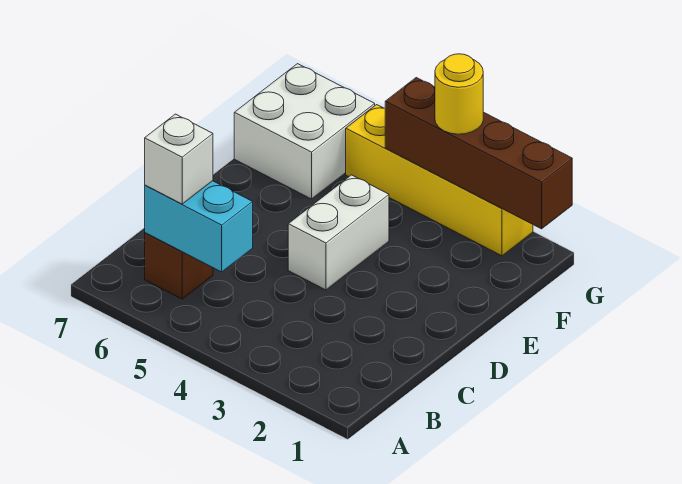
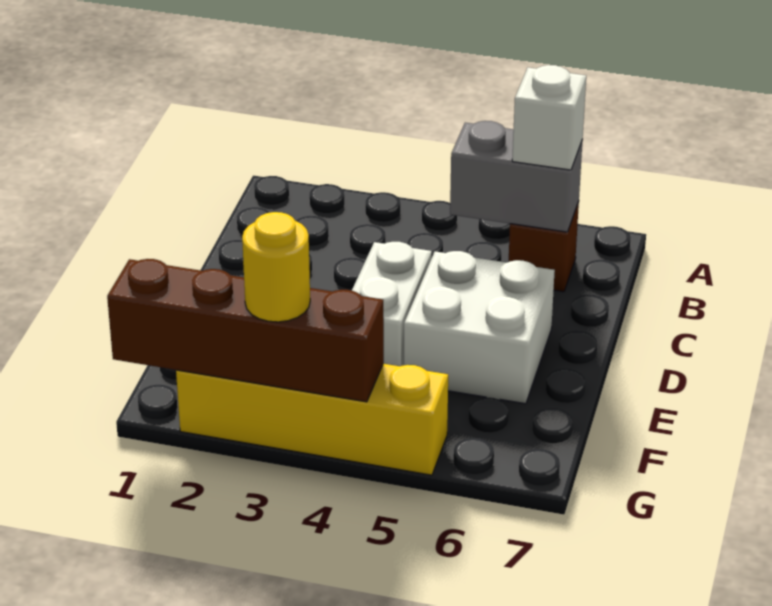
cyan 1x2 brick [145,181,253,272] -> grey 1x2 brick [450,121,583,232]
white 2x2 brick [234,64,375,199] -> white 2x2 brick moved to [404,251,555,404]

